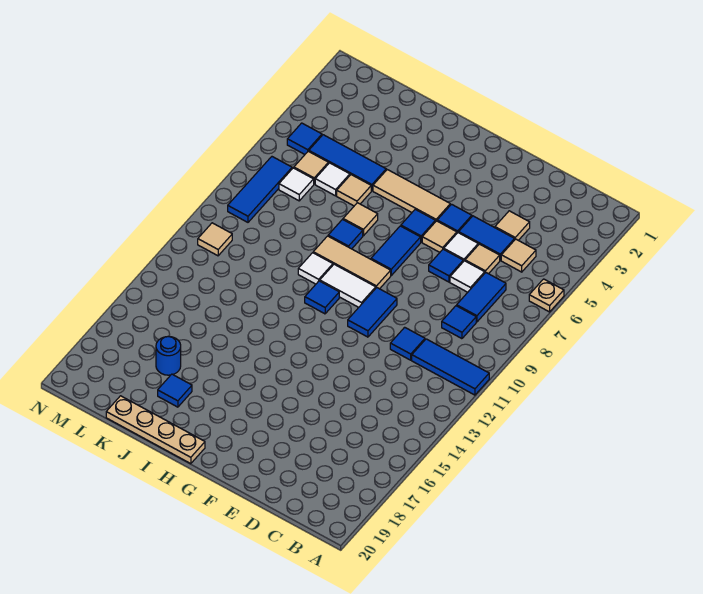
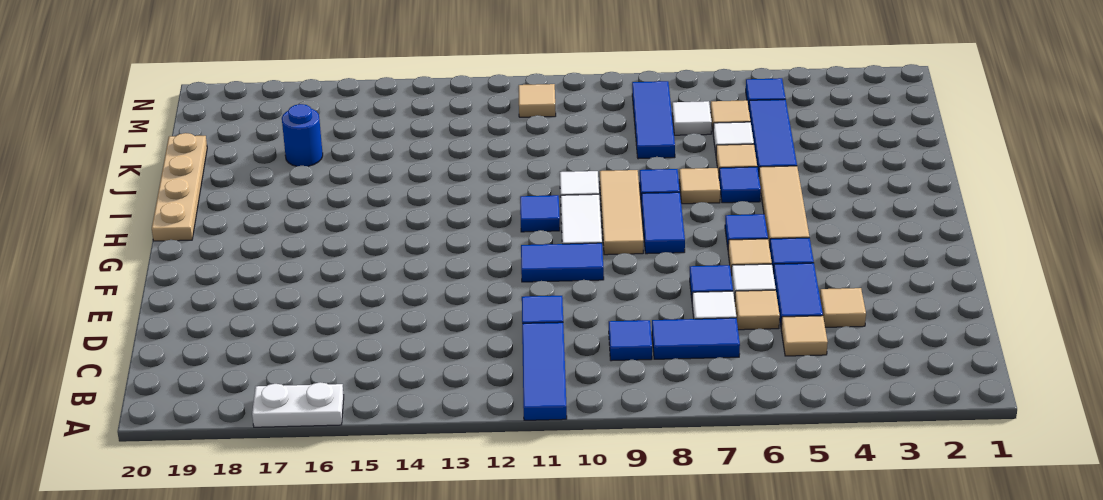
tan 1x1 plate [529,279,564,312] -> none
none -> white 1x2 plate [252,382,344,427]
blue 1x2 tile [371,226,421,275] -> blue 1x2 tile turned to [641,192,685,254]
blue 1x1 tile [158,374,192,407] -> blue 1x1 tile moved to [719,167,761,203]
blue 1x3 tile [228,157,292,222] -> blue 1x3 tile turned to [632,81,675,159]

